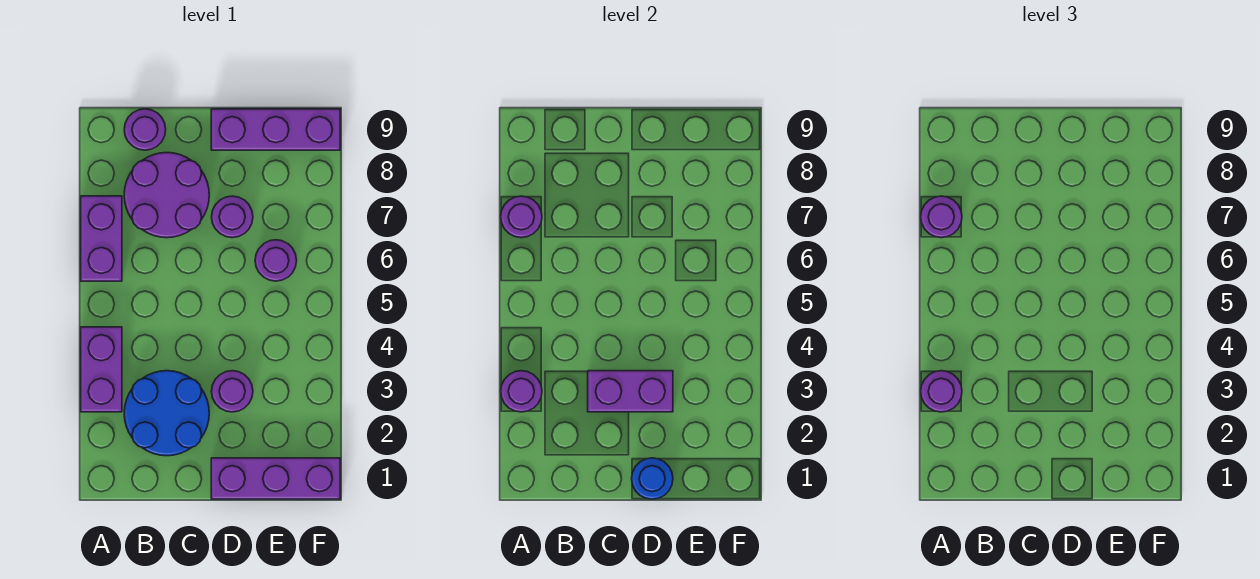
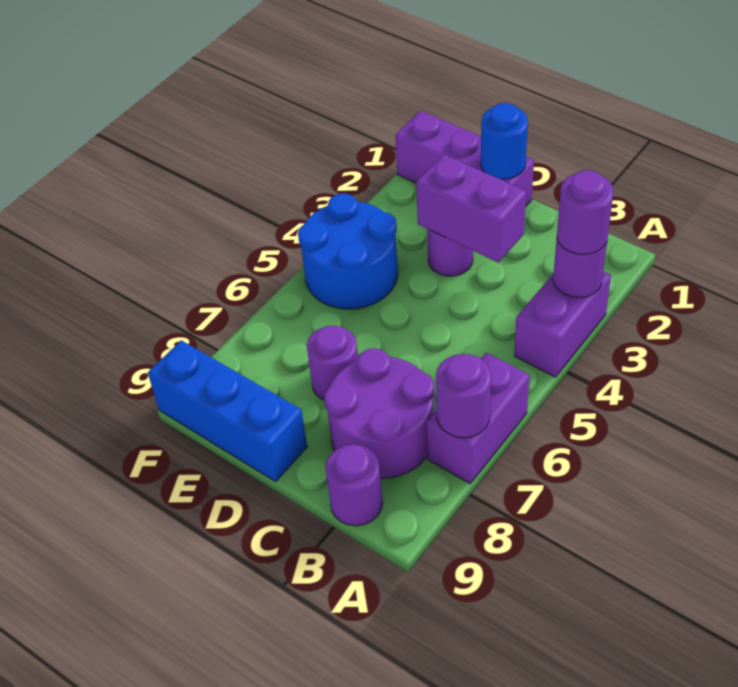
purple 1x1 round brick [921,196,962,238] -> none
blue 2x2 round brick [124,371,209,456] -> blue 2x2 round brick moved to [298,193,398,309]
purple 1x3 brick [211,109,340,150] -> blue 1x3 brick [148,340,307,481]
purple 1x1 round brick [255,240,297,281] -> none

